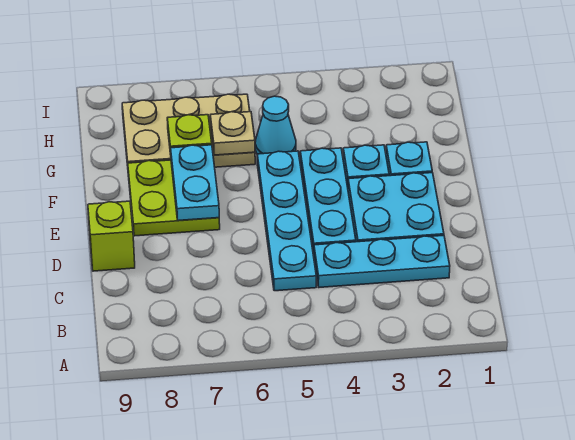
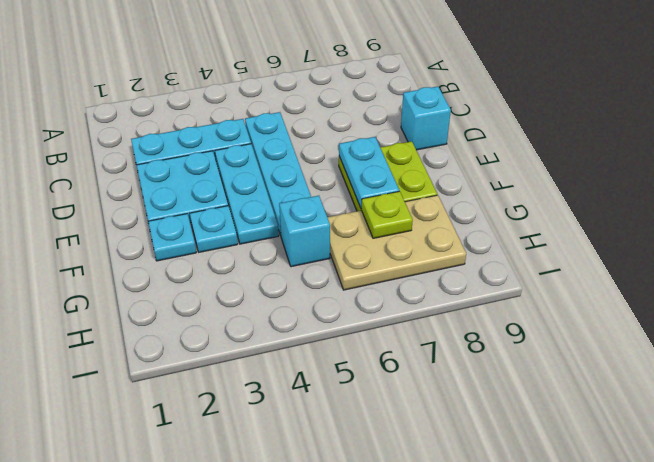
lime 1x1 brick [88,201,135,271] -> cyan 1x1 brick [401,86,451,150]
cyan 1x1 cone [255,96,296,154] -> cyan 1x1 brick [279,196,330,267]
tan 1x1 plate [210,112,255,155] -> none

